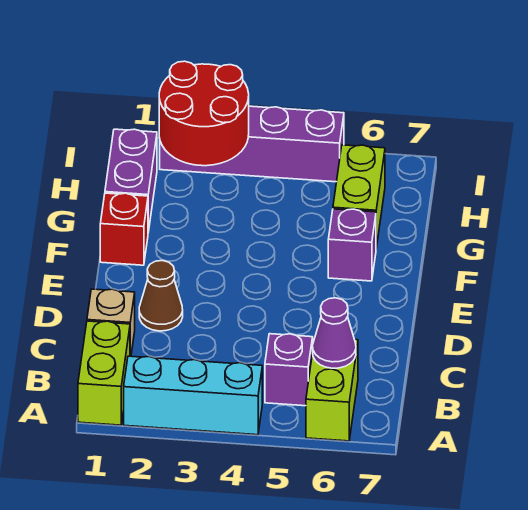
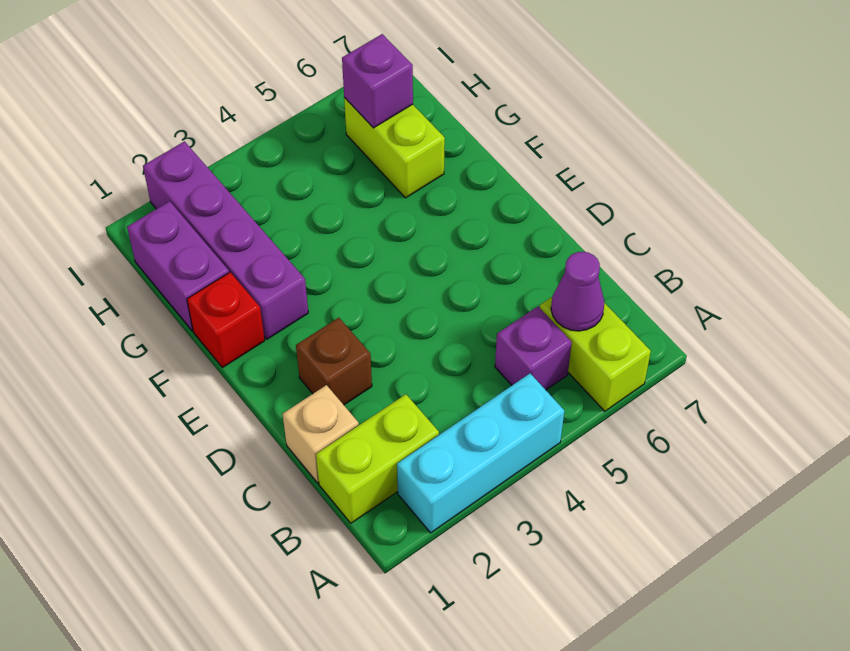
lime 1x2 brick [78,321,130,425] -> lime 1x2 brick turned to [316,394,439,523]
brown 1x1 cone [139,261,183,331] -> brown 1x1 brick [296,318,372,405]
purple 1x1 brick [328,209,376,281] -> purple 1x1 brick moved to [342,34,413,128]
red 2x2 round brick [159,61,249,166] -> none
purple 1x4 brick [160,106,344,182] -> purple 1x4 brick turned to [143,141,308,339]

